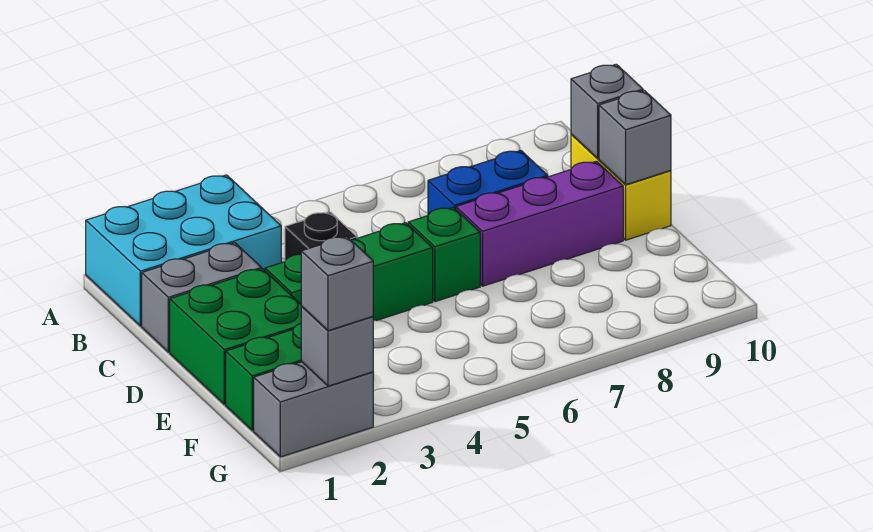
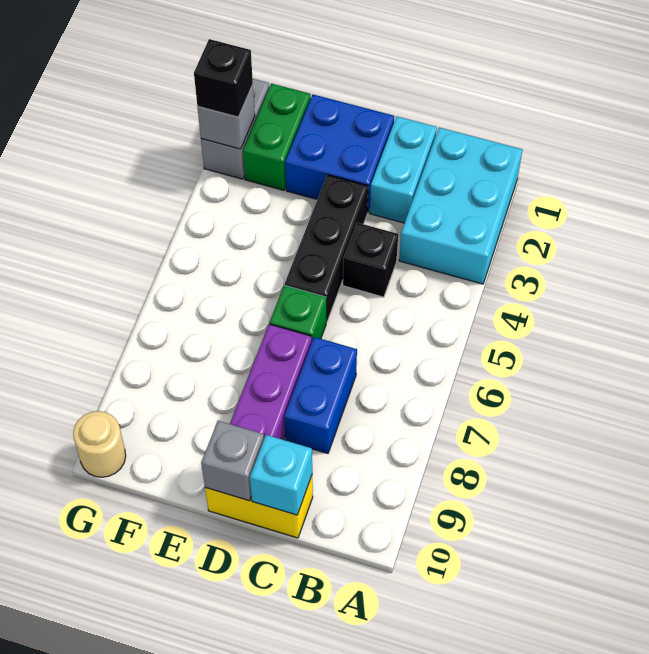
grey 1x2 brick [142,243,262,352] -> cyan 1x2 brick [370,117,437,223]
grey 1x1 brick [571,64,643,159] -> cyan 1x1 brick [250,435,312,515]
green 2x2 brick [170,269,302,405] -> blue 2x2 brick [285,94,394,213]
green 1x3 brick [265,223,433,321] -> black 1x3 brick [285,175,368,322]
grey 1x1 brick [301,236,373,331] -> black 1x1 brick [194,39,253,117]
none -> tan 1x1 round brick [73,411,126,477]

